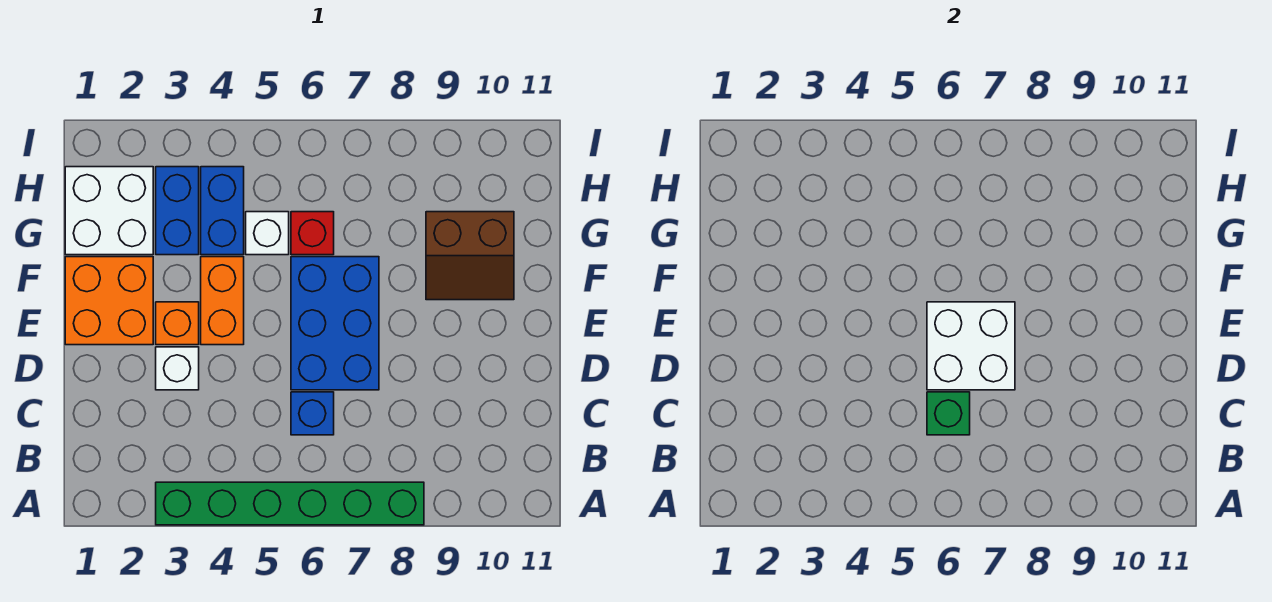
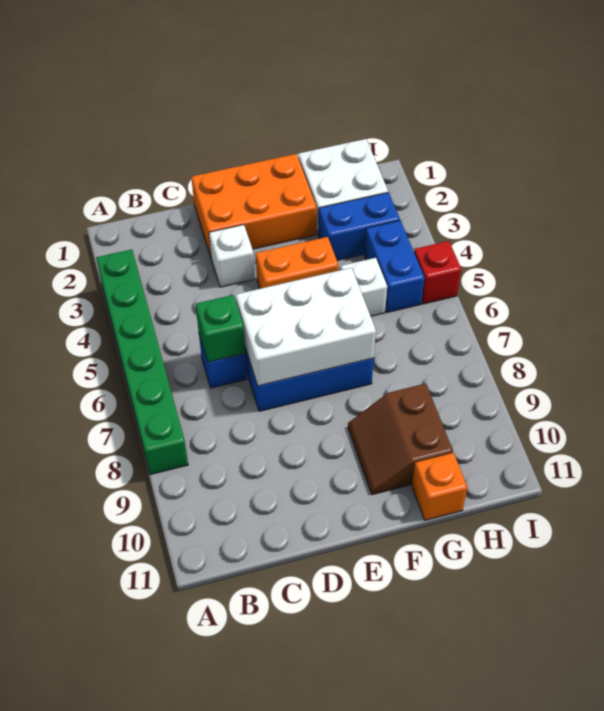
white 2x2 brick [927,302,1015,390] -> white 2x3 brick [236,268,376,386]
orange 2x2 brick [65,257,153,345] -> orange 2x3 brick [191,154,317,257]
orange 1x1 brick [156,302,199,345] -> orange 1x1 brick moved to [412,453,467,520]
blue 1x2 brick [201,167,244,255] -> blue 1x2 brick turned to [364,221,424,313]
red 1x1 brick [291,212,334,255] -> red 1x1 brick moved to [414,241,461,304]

